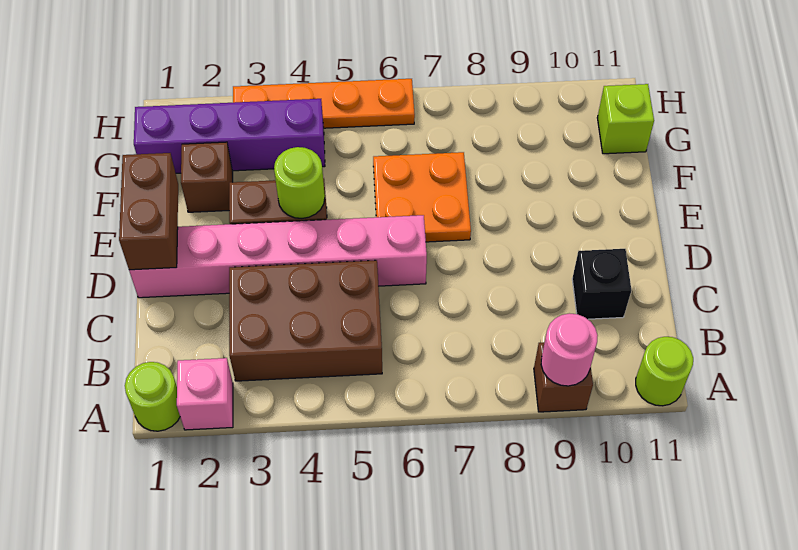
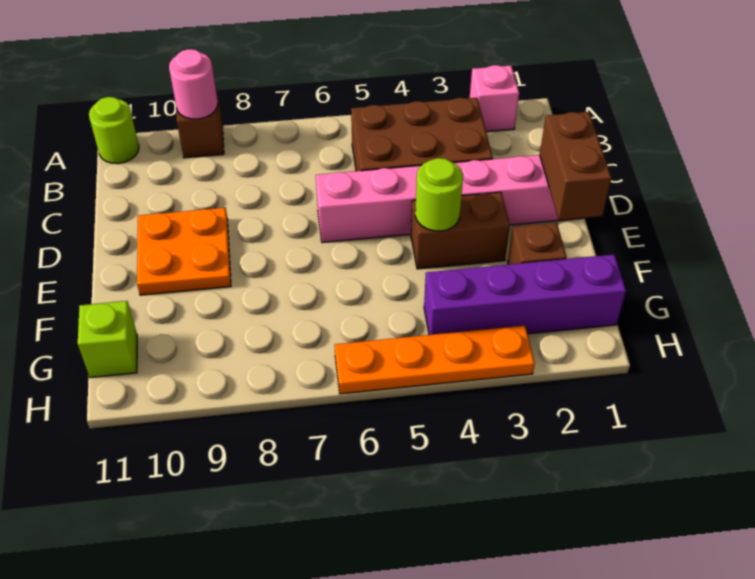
lime 1x1 round brick [125,362,180,431] -> none
black 1x1 brick [572,249,631,319] -> none
orange 2x2 plate [373,152,471,242] -> orange 2x2 plate moved to [137,208,231,295]

